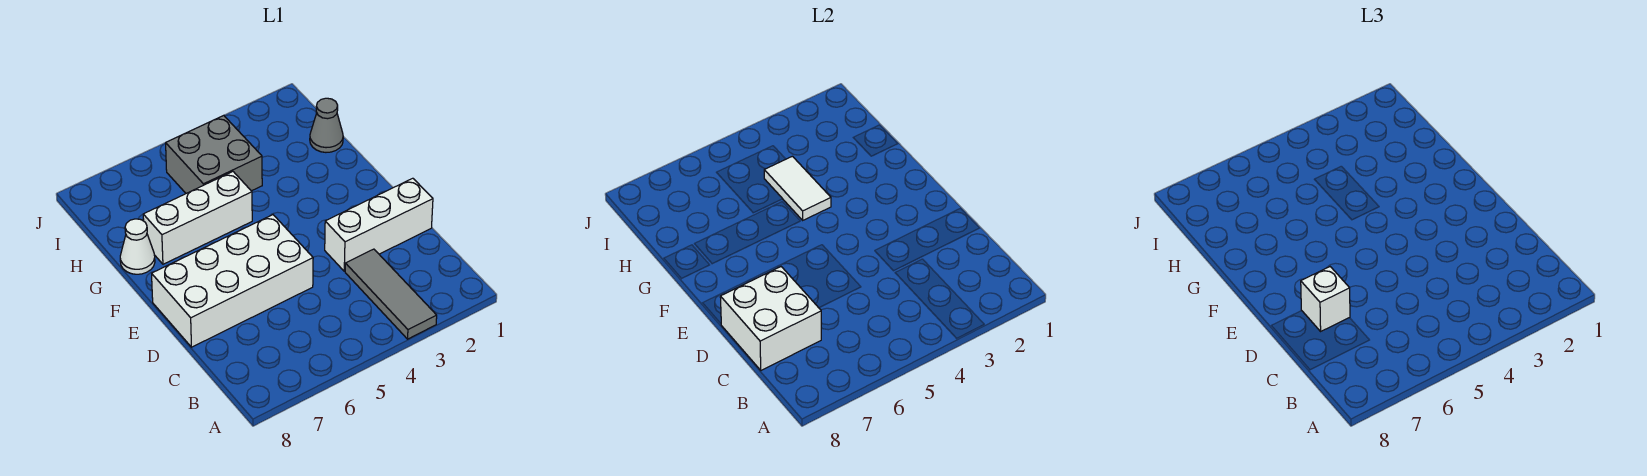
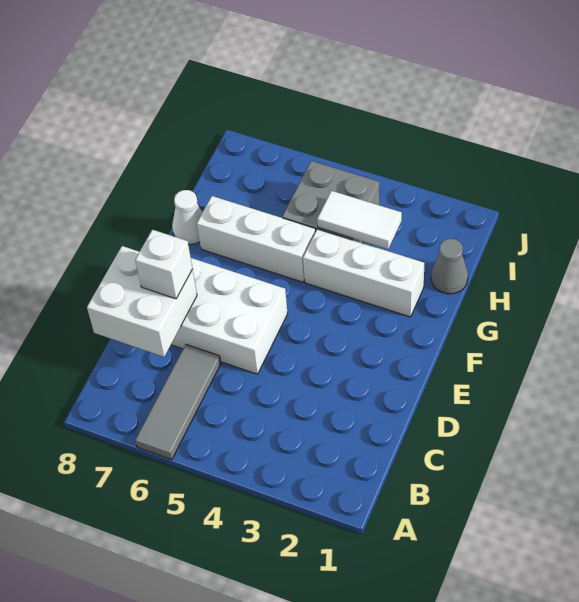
grey 1x3 tile [345,249,437,339] -> grey 1x3 tile moved to [135,345,221,460]
white 1x3 brick [325,178,433,271] -> white 1x3 brick moved to [303,229,424,317]
white 1x2 tile [764,156,831,220] -> white 1x2 tile turned to [317,191,402,249]

